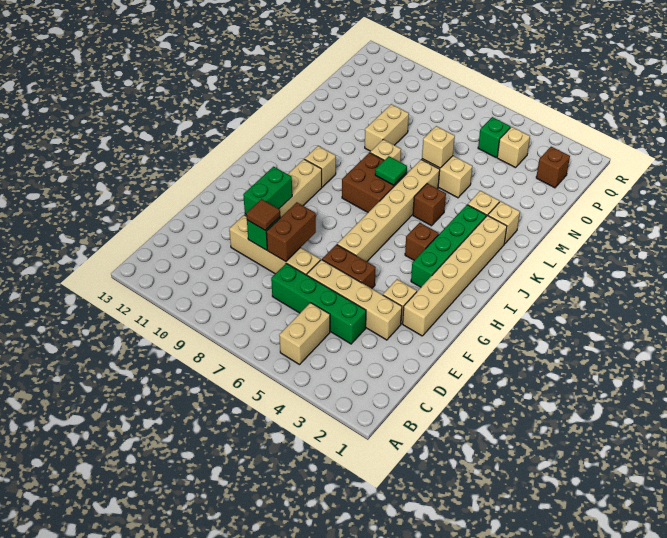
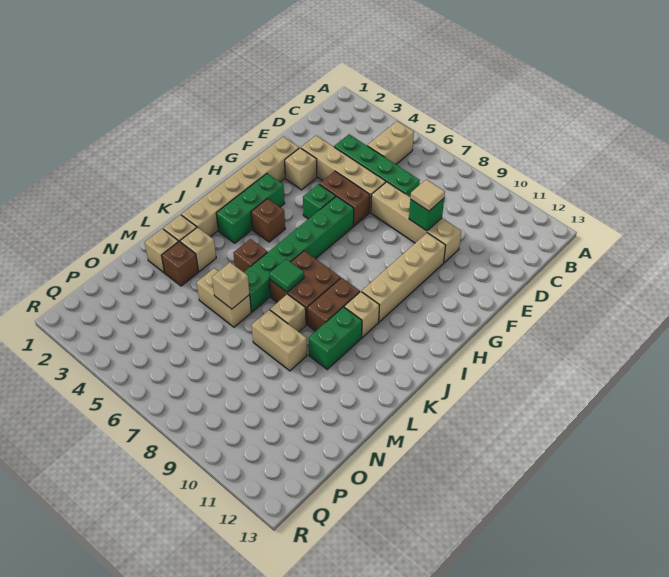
brown 1x2 brick [266,202,316,262] -> brown 1x2 brick moved to [307,278,360,331]
brown 1x1 tile [246,199,280,230] -> tan 1x1 tile [410,179,445,211]
green 1x2 brick [243,167,292,214] -> green 1x2 brick moved to [308,307,362,369]
tan 1x6 brick [337,159,440,262] -> green 1x6 brick [244,196,354,312]
green 1x4 brick [411,205,486,287] -> green 1x3 brick [216,173,285,243]
tan 1x2 brick [365,104,409,151] -> tan 1x2 brick turned to [252,310,307,371]
brown 1x1 brick [536,147,570,188] -> brown 1x1 brick moved to [162,242,198,286]
tan 1x1 brick [497,127,530,168] -> tan 1x1 brick moved to [145,229,179,273]
green 1x1 brick [478,117,510,157] -> green 1x1 brick moved to [303,184,336,219]

